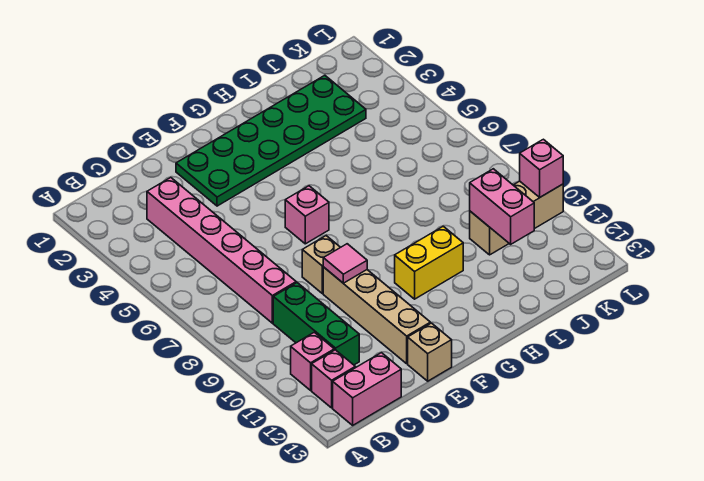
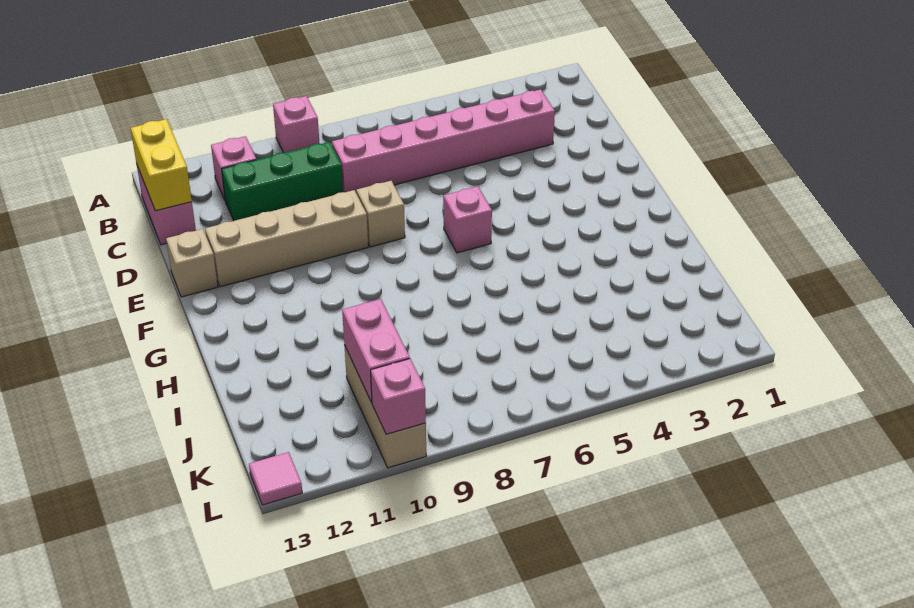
pink 1x1 brick [312,350,355,408] -> pink 1x1 brick moved to [273,96,320,153]
green 2x6 plate [176,75,366,206] -> none
pink 1x1 tile [323,244,367,283] -> pink 1x1 tile moved to [249,452,302,505]
yellow 1x2 brick [395,226,463,299] -> yellow 1x2 brick moved to [131,119,192,211]
pink 1x2 brick [470,169,534,244] -> pink 1x2 brick turned to [342,299,410,403]

